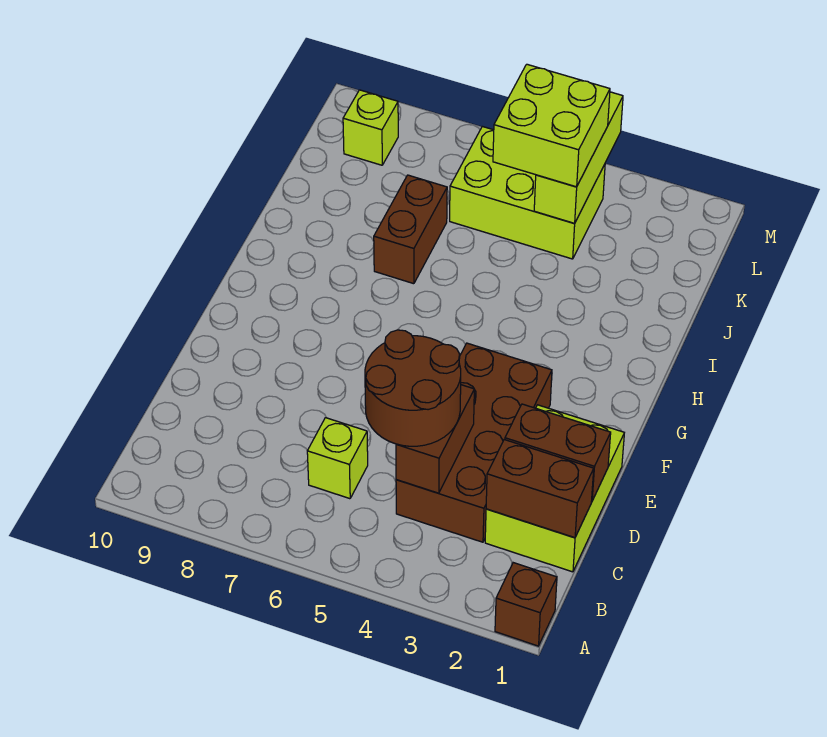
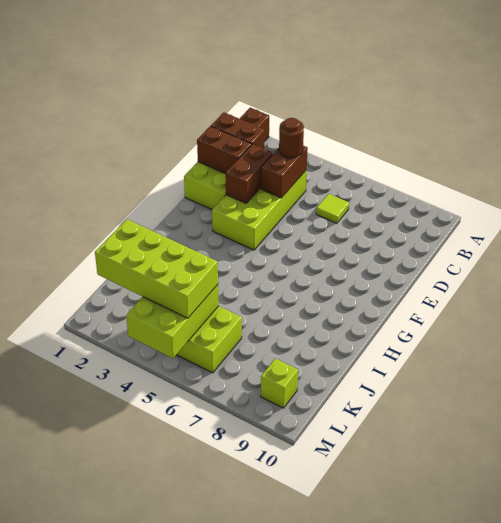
brown 2x4 brick [396,343,552,542] -> lime 2x4 brick [212,170,307,250]
brown 2x2 round brick [365,330,461,446] -> brown 1x1 round brick [279,118,304,158]
lime 1x1 brick [307,418,368,499] -> lime 1x1 tile [316,194,349,223]
brown 1x2 brick [374,175,447,284] -> brown 1x2 brick moved to [226,144,273,203]
lime 1x3 brick [534,92,623,223] -> lime 2x3 brick [126,285,219,358]
lime 2x2 brick [493,64,610,187] -> lime 2x4 brick [95,219,218,318]

